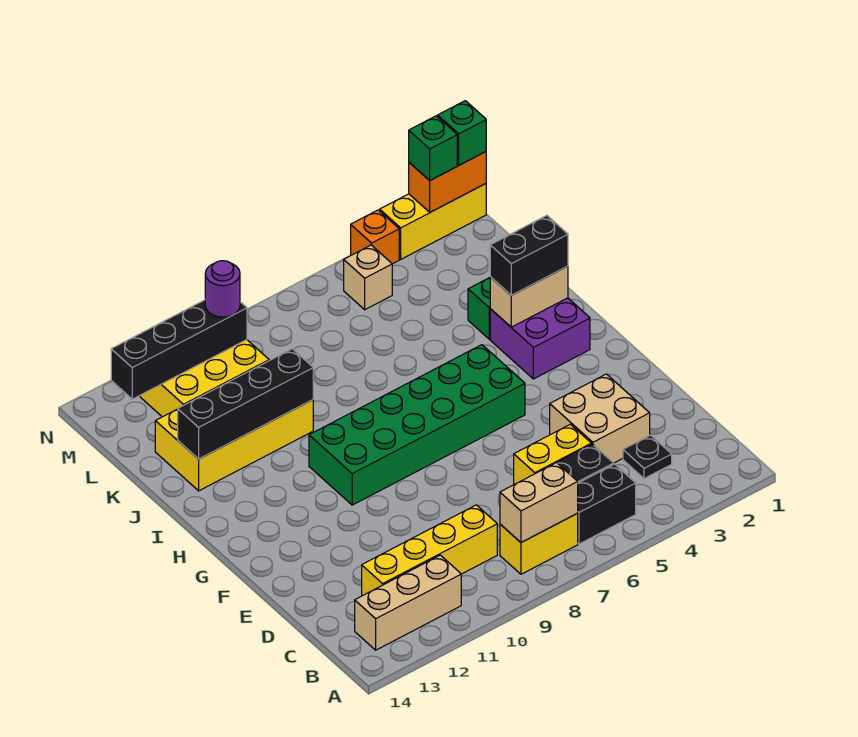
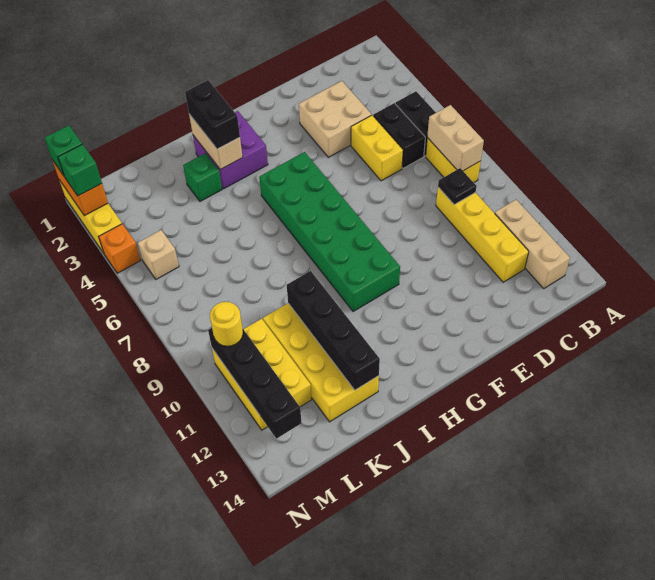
black 1x1 plate [623,435,672,479] -> black 1x1 plate moved to [438,168,477,205]
purple 1x1 round brick [205,261,240,317] -> yellow 1x1 round brick [210,302,243,346]

